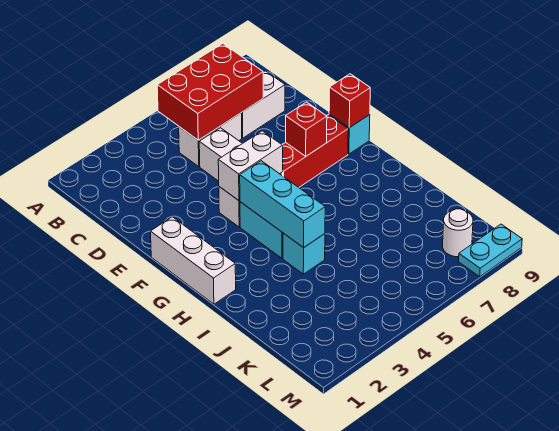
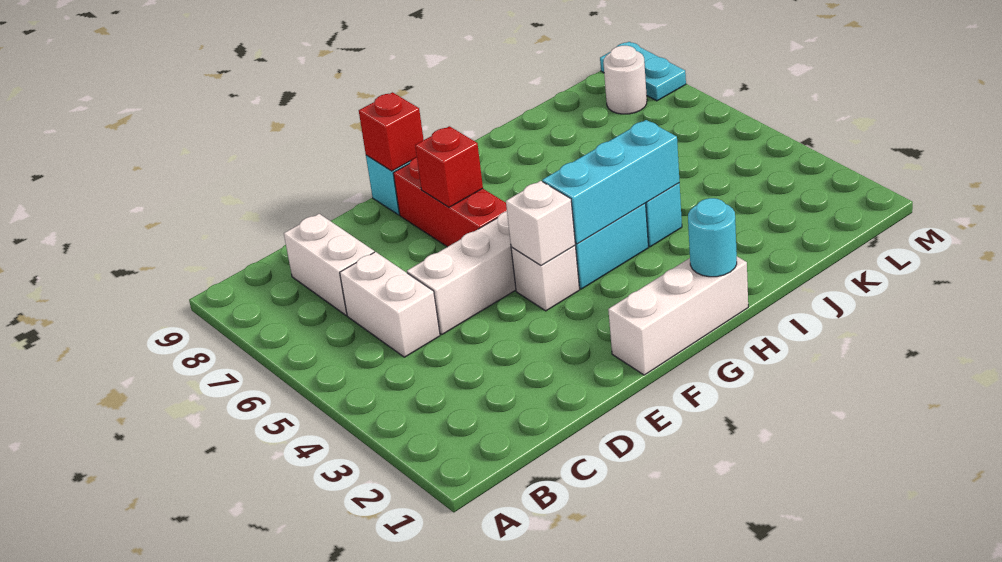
red 2x3 brick [157,44,263,140] -> none
white 1x2 brick [218,131,283,200] -> white 1x1 brick [506,181,575,265]
none -> cyan 1x1 round brick [688,198,737,277]

